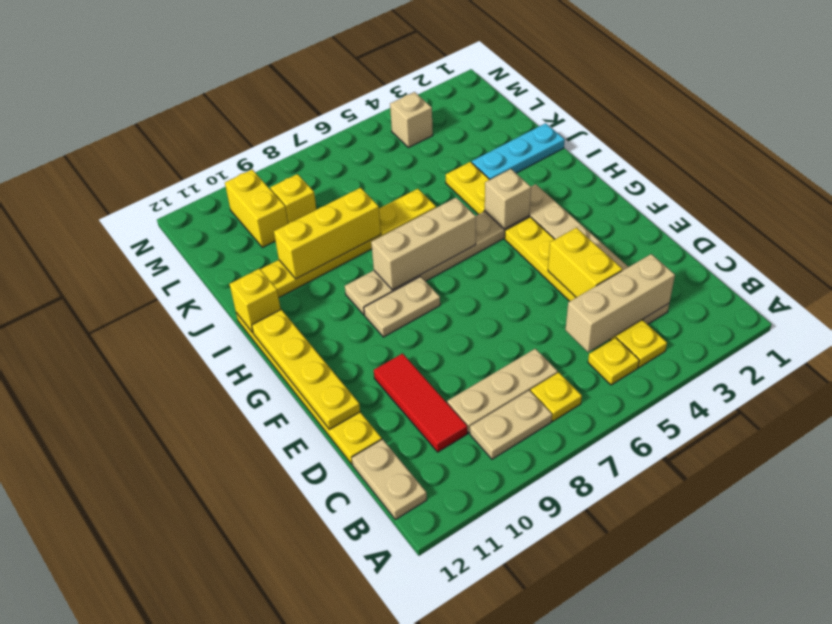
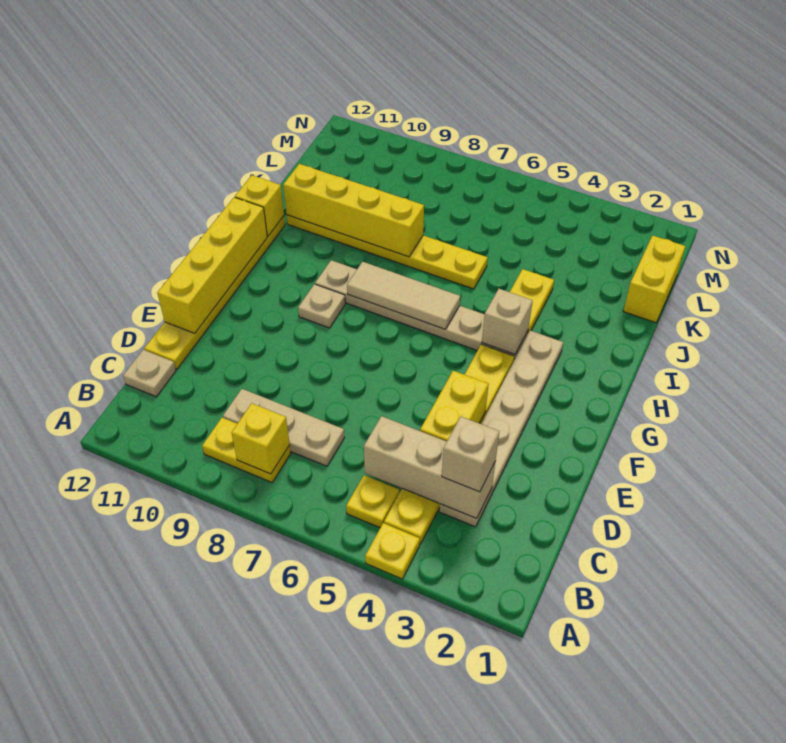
yellow 1x1 plate [531,372,582,421] -> yellow 1x1 plate moved to [365,523,420,579]
tan 1x2 plate [470,390,552,459] -> yellow 1x2 plate [202,418,291,482]
tan 1x2 plate [352,439,427,520] -> tan 1x1 plate [123,350,176,397]
red 1x3 tile [374,353,467,452] -> none
yellow 1x4 plate [252,310,360,429] -> yellow 1x4 brick [157,197,267,333]
tan 1x2 plate [364,277,440,337] -> tan 1x1 plate [298,284,345,328]
tan 1x3 brick [371,198,476,290] -> tan 1x3 tile [347,262,460,329]
cyan 1x3 plate [472,123,565,179] -> none
yellow 1x3 brick [274,188,381,279] -> yellow 1x4 brick [283,164,424,257]
yellow 1x1 brick [270,174,317,224] -> yellow 1x1 brick moved to [232,403,290,474]
yellow 1x2 brick [225,170,288,248] -> yellow 1x2 brick moved to [623,236,685,323]
tan 1x1 brick [390,92,433,148] -> tan 1x1 brick moved to [442,417,499,492]

